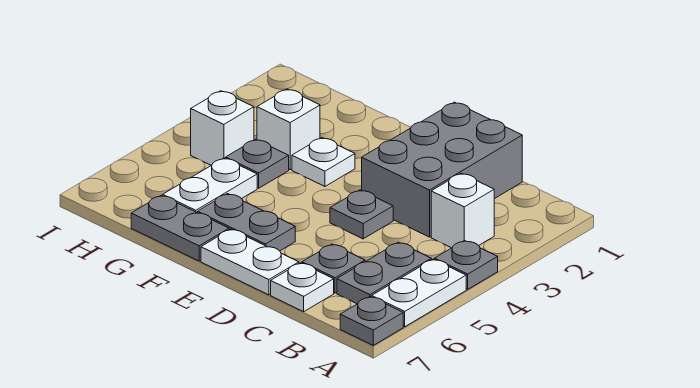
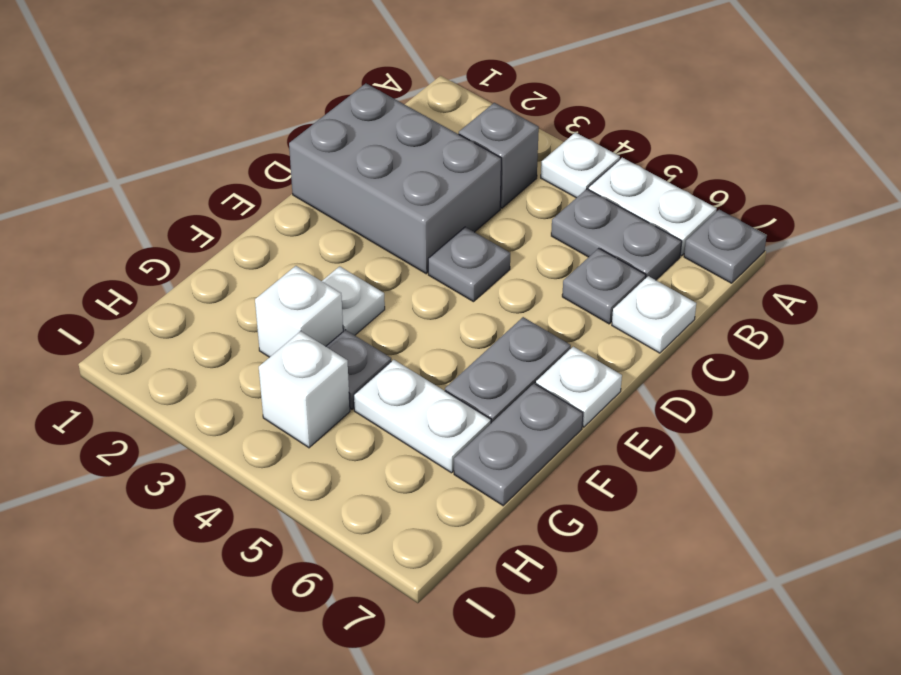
grey 1x1 plate [435,240,498,289] -> white 1x1 plate [541,132,620,198]
white 1x1 brick [431,173,494,248] -> grey 1x1 brick [459,103,539,208]
white 1x2 plate [201,229,299,295] -> white 1x1 plate [536,347,622,427]

